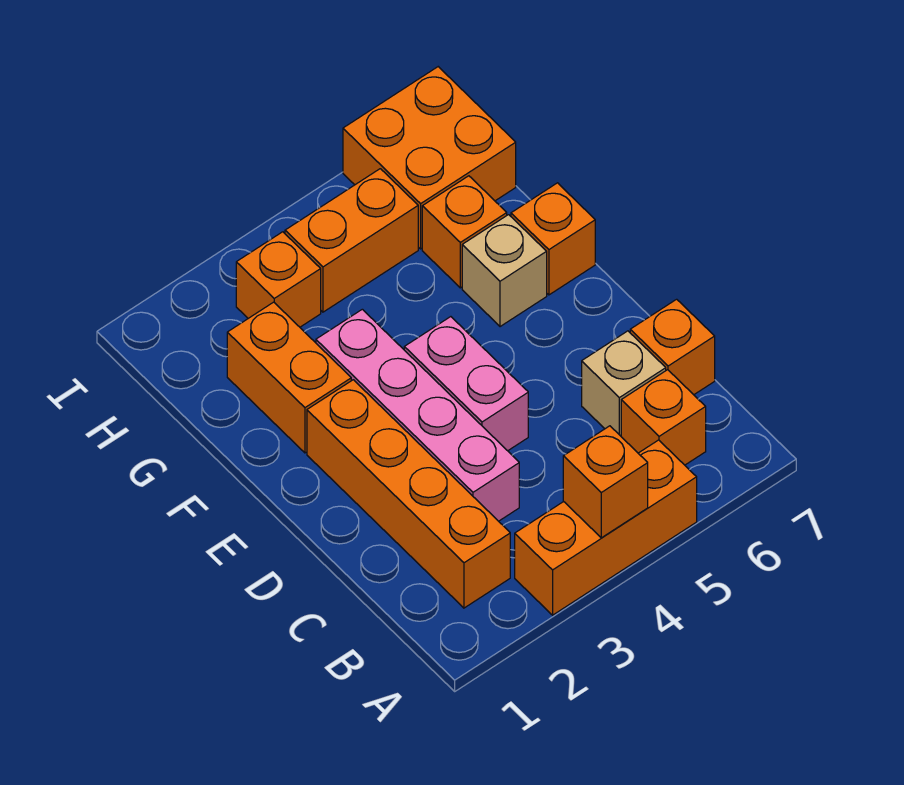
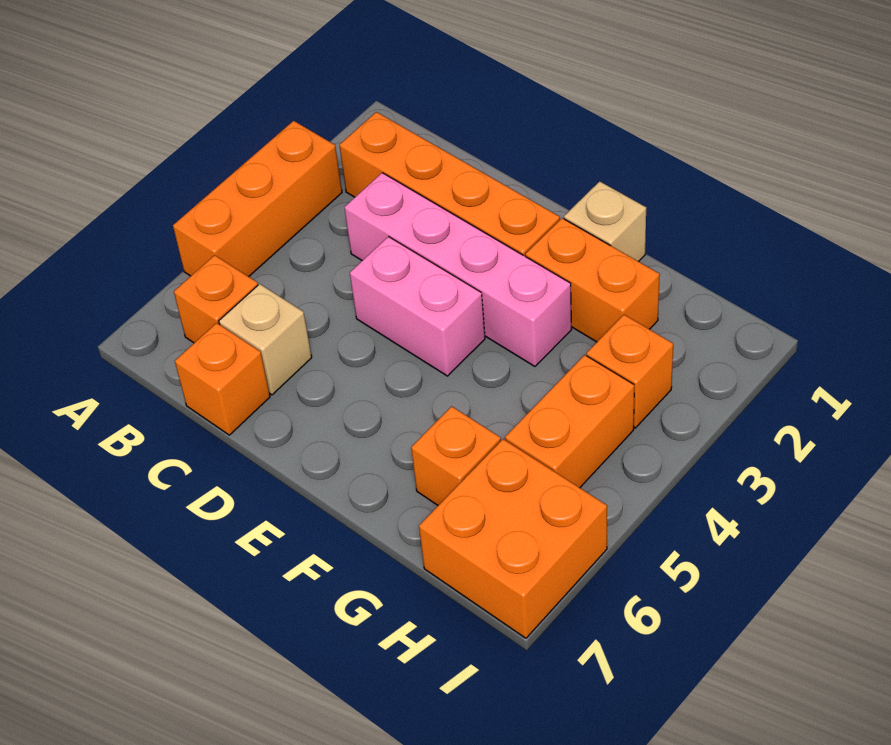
orange 1x1 brick [563,426,648,538] -> none
tan 1x1 brick [462,215,547,327] -> tan 1x1 brick moved to [564,181,646,262]
orange 1x1 brick [511,183,595,295] -> none

